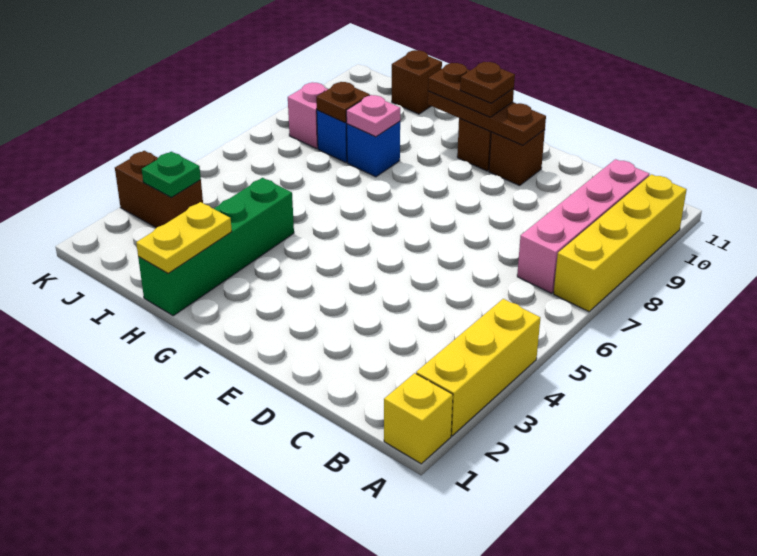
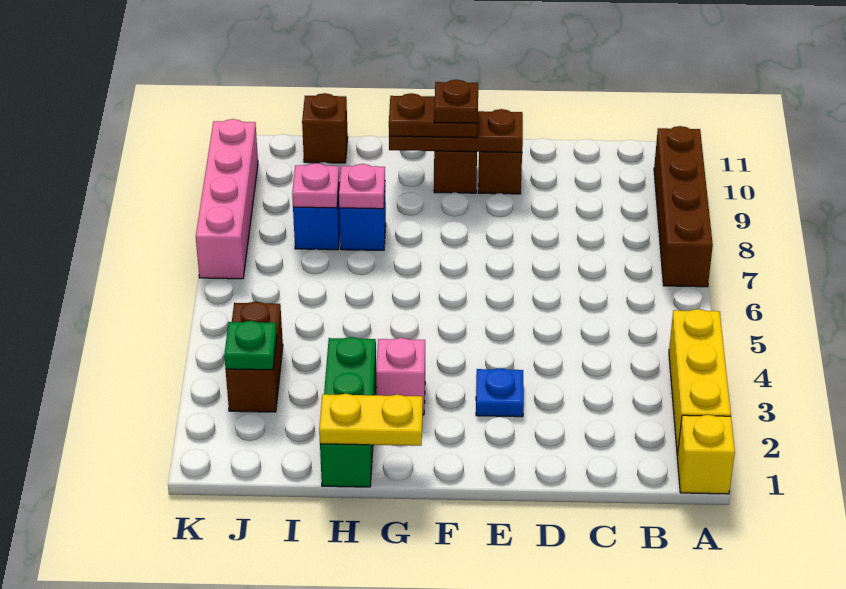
yellow 1x4 brick [554,174,687,312] -> brown 1x4 brick [654,126,713,287]
pink 1x4 brick [517,159,649,293] -> pink 1x4 brick moved to [196,119,258,279]
none -> blue 1x1 plate [476,368,524,417]
green 1x4 brick [138,178,294,316] -> green 1x3 brick [320,337,376,487]
yellow 1x2 plate [136,202,232,273] -> yellow 1x2 plate turned to [319,394,423,446]
brown 1x1 plate [316,82,370,123] -> pink 1x1 plate [292,163,339,208]
brown 1x2 brick [115,151,203,228] -> brown 1x2 brick turned to [226,302,283,412]
pink 1x1 brick [288,82,328,149] -> pink 1x1 brick moved to [376,338,425,415]

